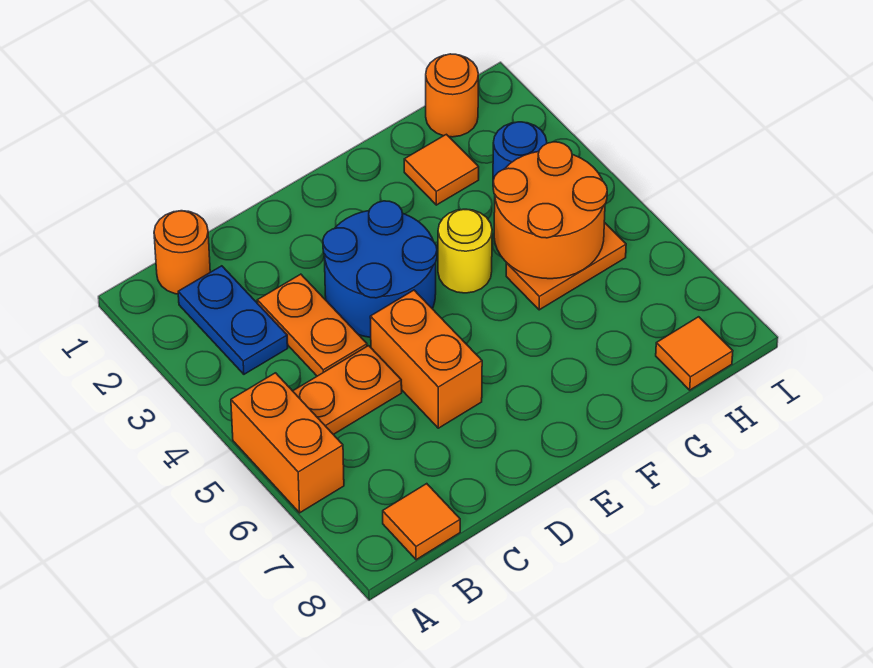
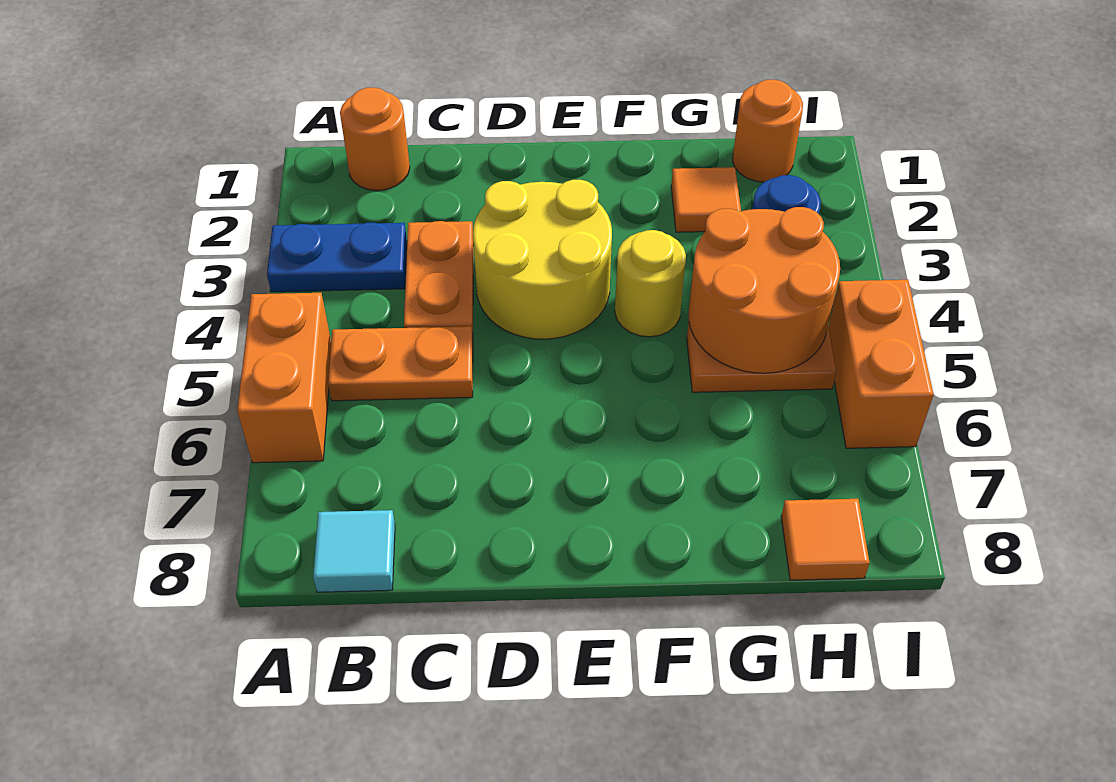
blue 1x2 plate [178,266,288,374] -> blue 1x2 plate turned to [267,223,407,292]
orange 1x1 tile [383,484,460,560] -> cyan 1x1 tile [313,510,395,592]
blue 2x2 round brick [323,201,437,337] -> yellow 2x2 round brick [473,180,612,339]
orange 1x2 brick [370,290,482,428] -> orange 1x2 brick moved to [829,280,934,448]

